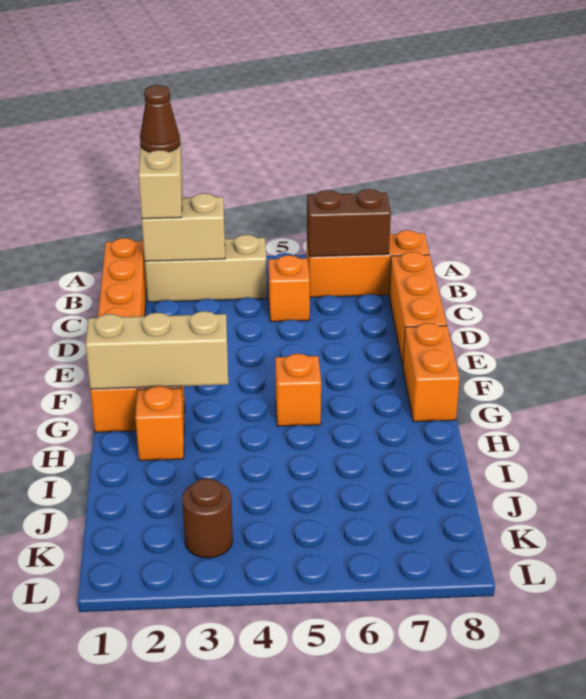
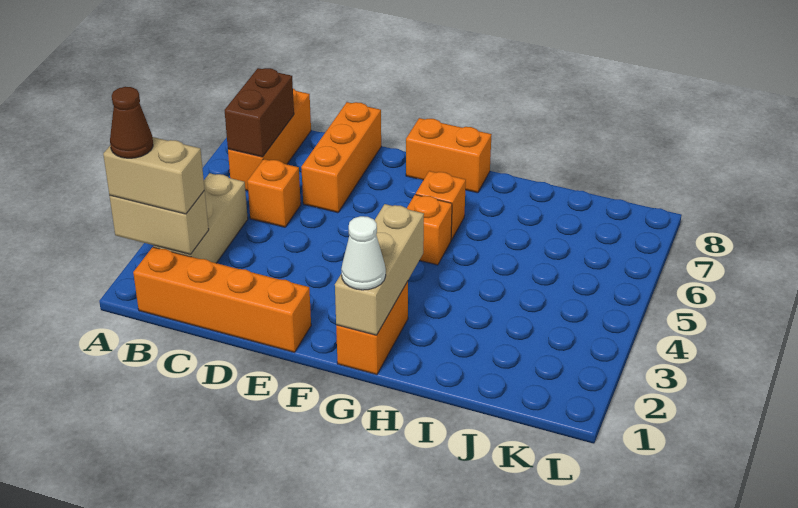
tan 1x2 brick [142,193,225,261] -> tan 1x2 brick turned to [110,191,209,255]
orange 1x3 brick [389,252,447,366] -> orange 1x3 brick turned to [301,102,381,213]
none -> white 1x1 cone [341,216,386,290]
orange 1x1 brick [135,386,184,461] -> orange 1x1 brick moved to [416,171,466,240]
brown 1x1 round brick [182,478,233,558] -> none

